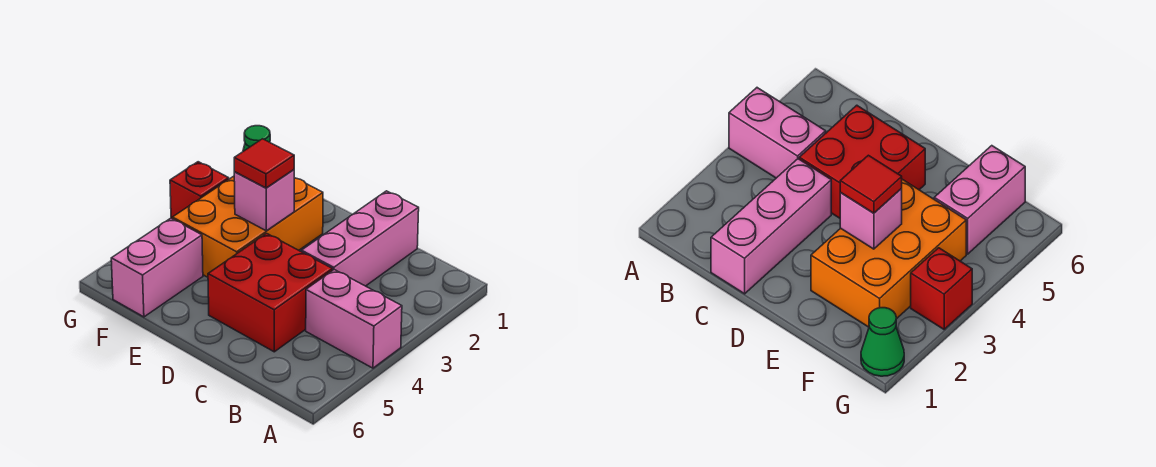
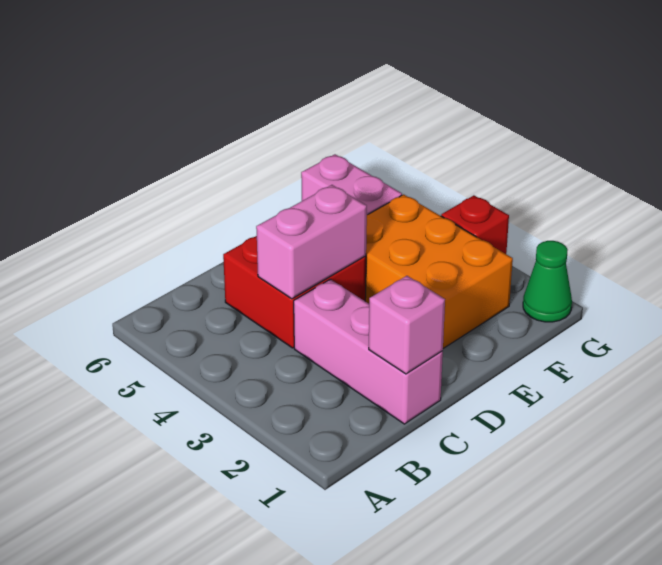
pink 1x2 brick [306,270,402,368] -> pink 1x2 brick moved to [256,185,367,299]
pink 1x1 brick [234,170,294,231] -> pink 1x1 brick moved to [369,276,445,374]
red 1x1 tile [234,139,294,188] -> none

